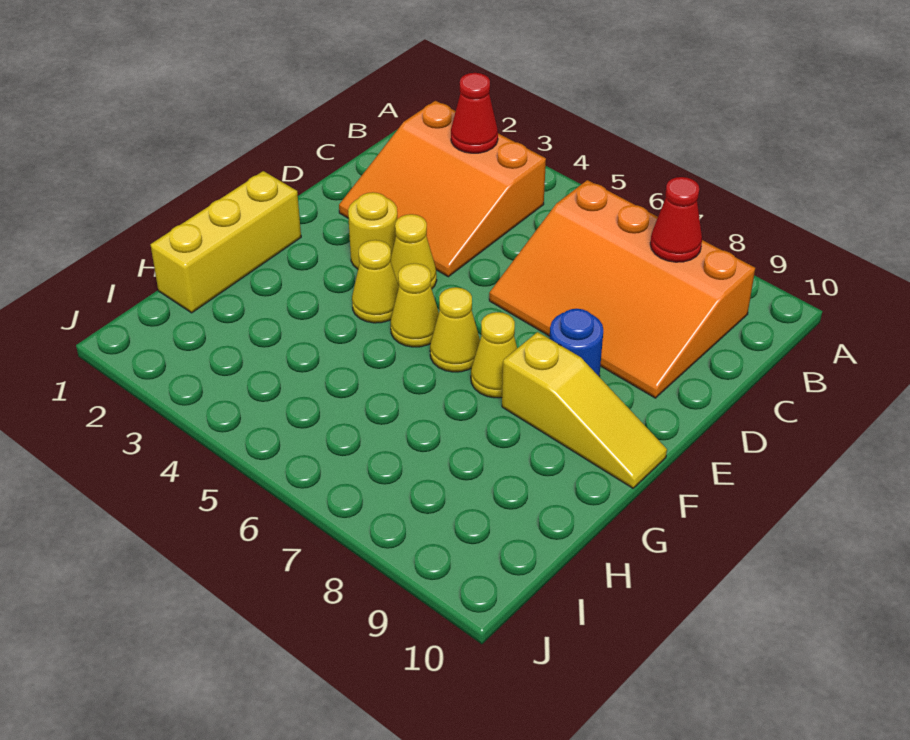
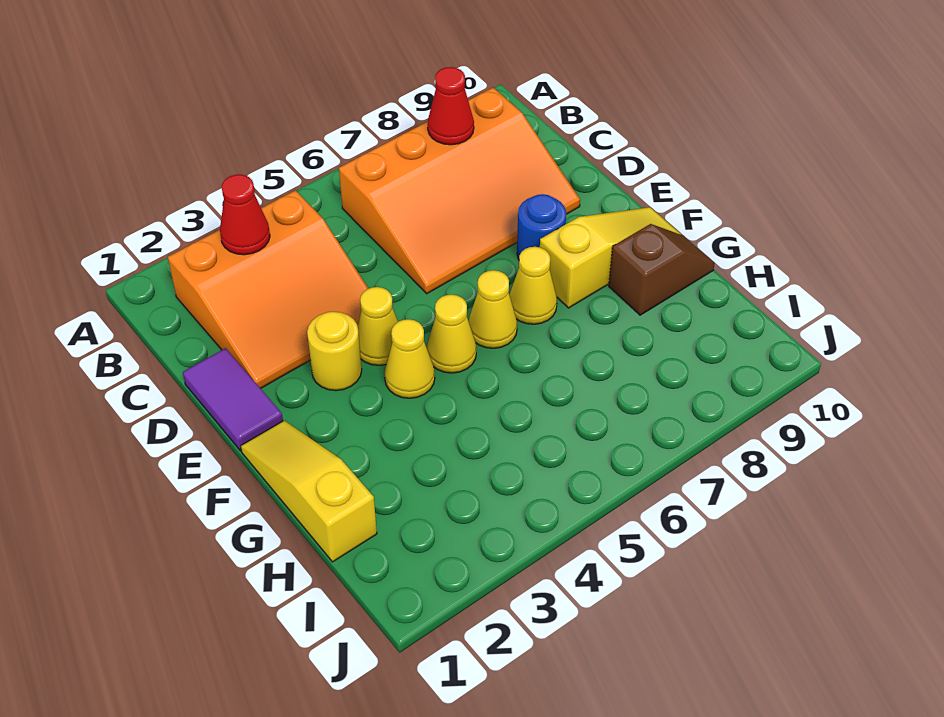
none -> purple 1x2 tile [183,348,283,451]
yellow 1x3 brick [151,171,301,313] -> yellow 1x3 slope [241,421,377,562]
none -> brown 1x2 slope [609,224,715,315]

